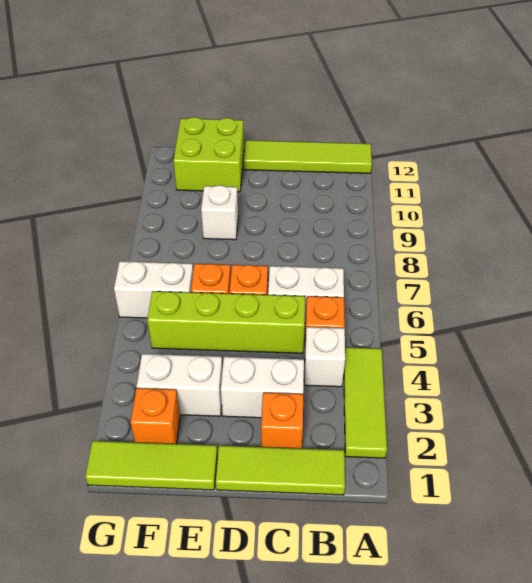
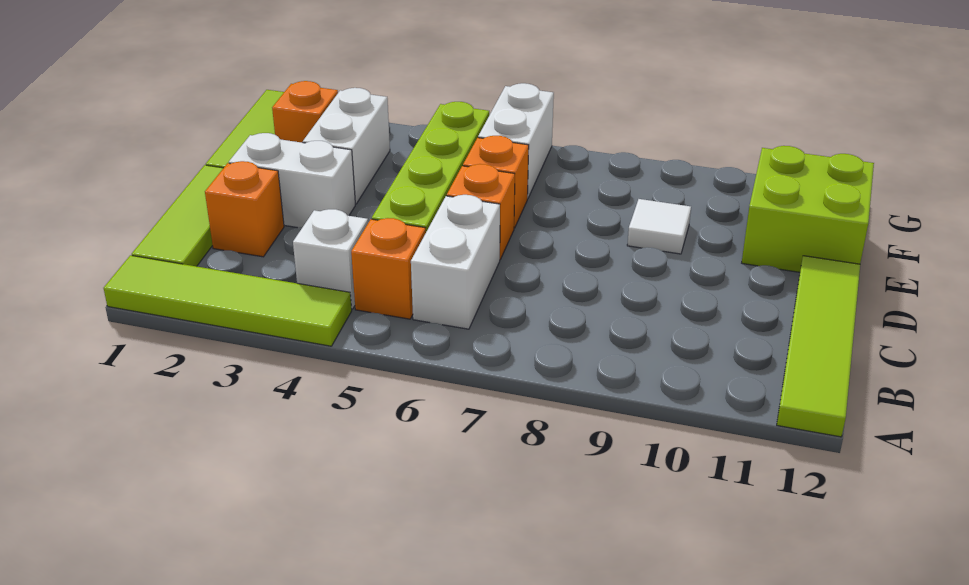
lime 1x3 tile [344,347,387,458] -> lime 1x4 tile [104,255,352,346]
white 1x2 brick [221,357,304,418] -> white 1x2 brick turned to [229,133,355,228]
white 1x1 brick [201,185,238,240] -> white 1x1 tile [627,199,691,254]

